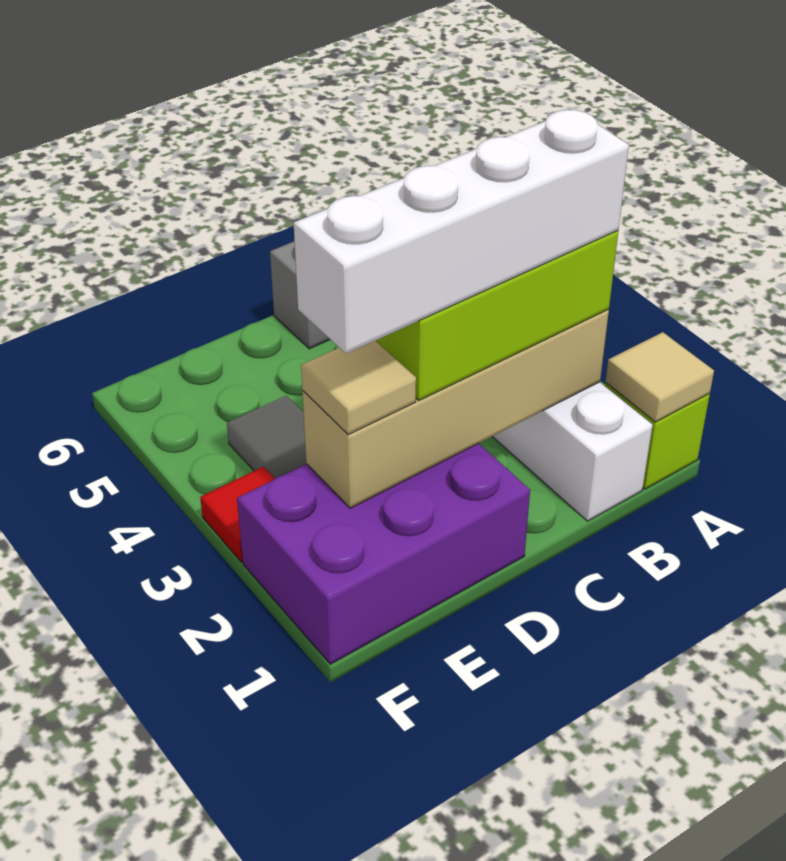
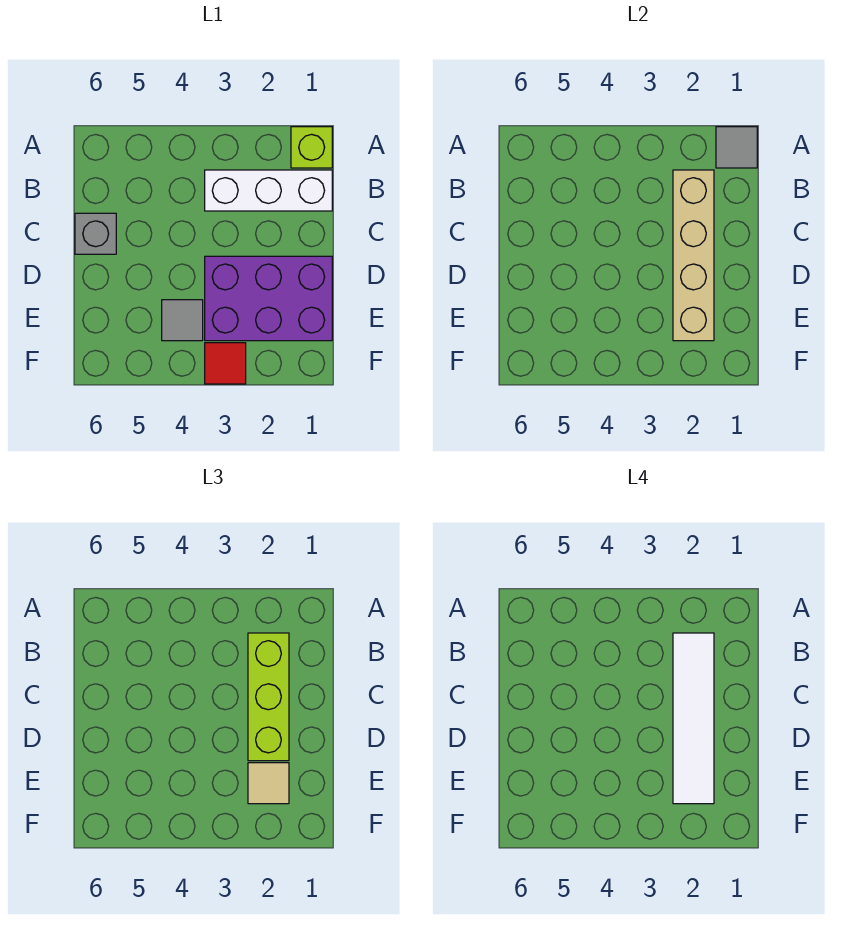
tan 1x1 tile [606,332,714,422] -> grey 1x1 tile [716,127,757,168]
white 1x4 brick [294,109,629,354] -> white 1x4 tile [673,633,714,804]
purple 2x3 brick [237,443,530,664] -> purple 2x3 brick turned to [205,256,332,341]

